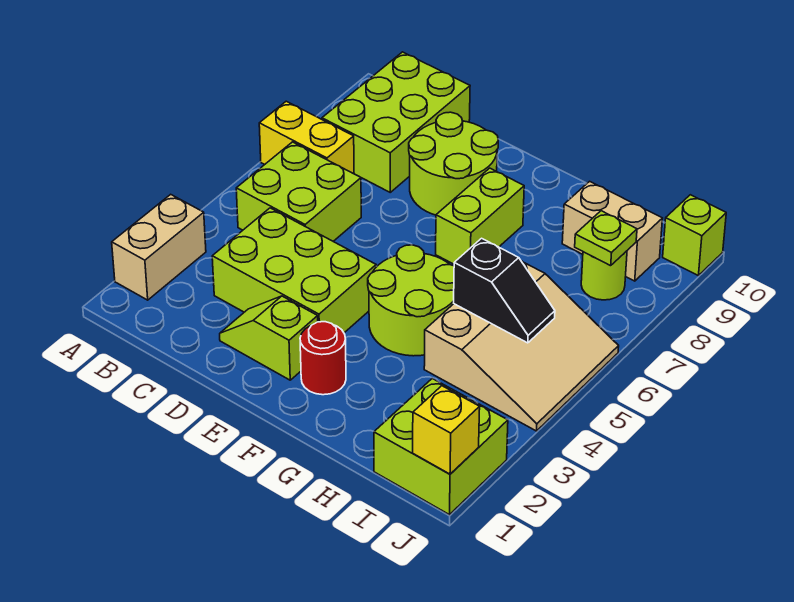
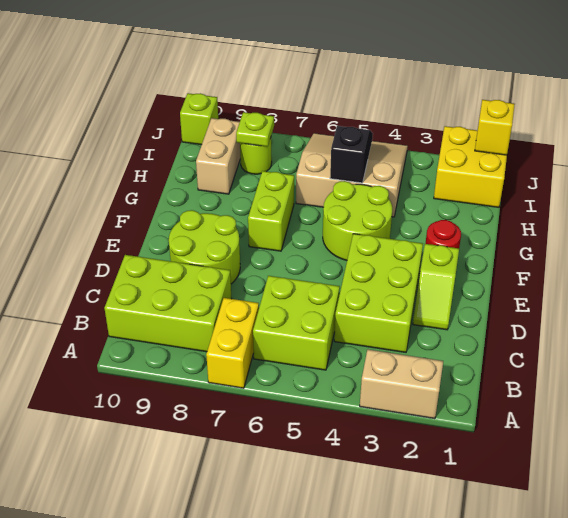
lime 1x2 brick [436,168,524,264] -> lime 1x2 brick turned to [248,171,294,251]
lime 2x2 brick [374,379,508,515] -> yellow 2x2 brick [434,126,507,207]

